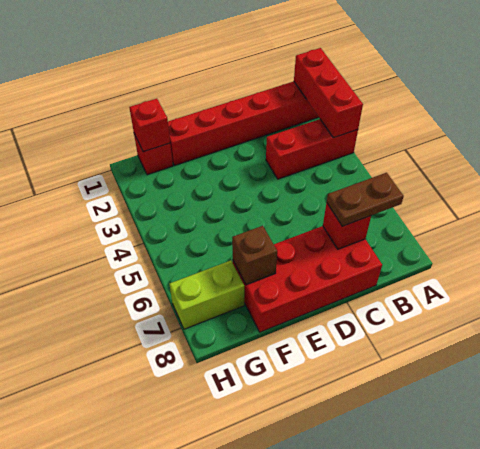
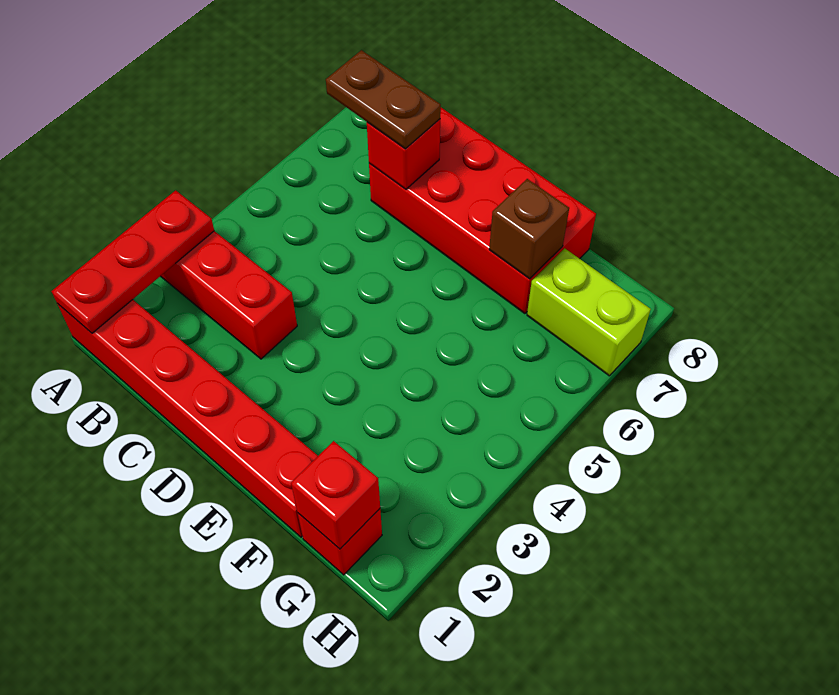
red 1x3 brick [294,48,363,138] -> red 1x3 plate [52,190,214,333]

